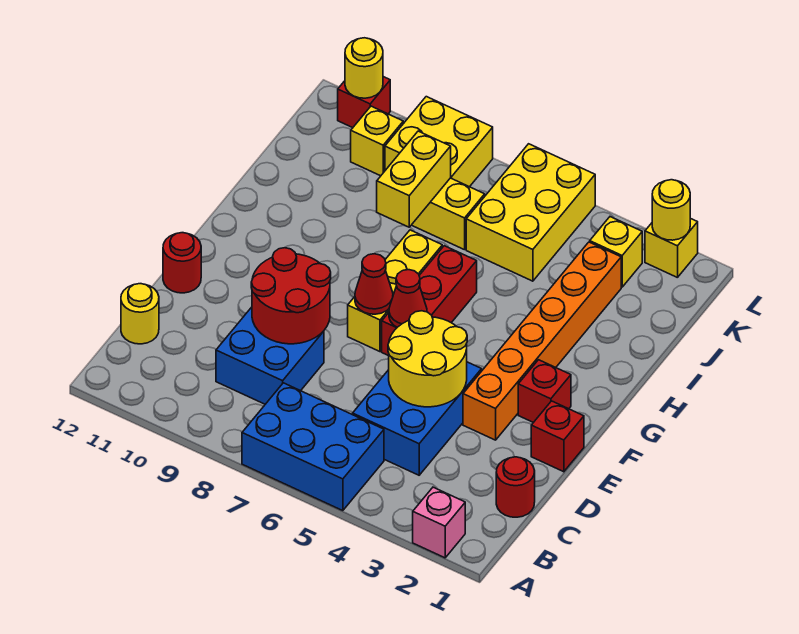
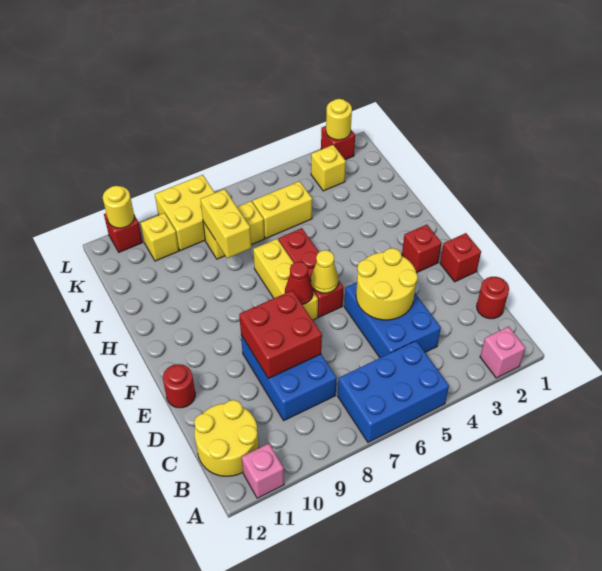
none -> pink 1x1 brick [242,443,284,498]
blue 2x2 brick [216,307,324,404] -> blue 2x3 brick [241,335,337,420]
yellow 1x1 round brick [121,284,159,344] -> yellow 2x2 round brick [194,400,259,476]
red 2x2 round brick [251,248,331,344] -> red 2x2 brick [239,290,322,378]
orange 1x6 brick [463,242,621,440] -> none
red 1x1 cone [389,270,427,327] -> yellow 1x1 cone [311,250,339,293]
yellow 2x3 brick [466,144,595,281] -> yellow 1x2 brick [253,181,312,238]
yellow 1x1 brick [645,218,698,278] -> red 1x1 brick [321,126,355,160]

